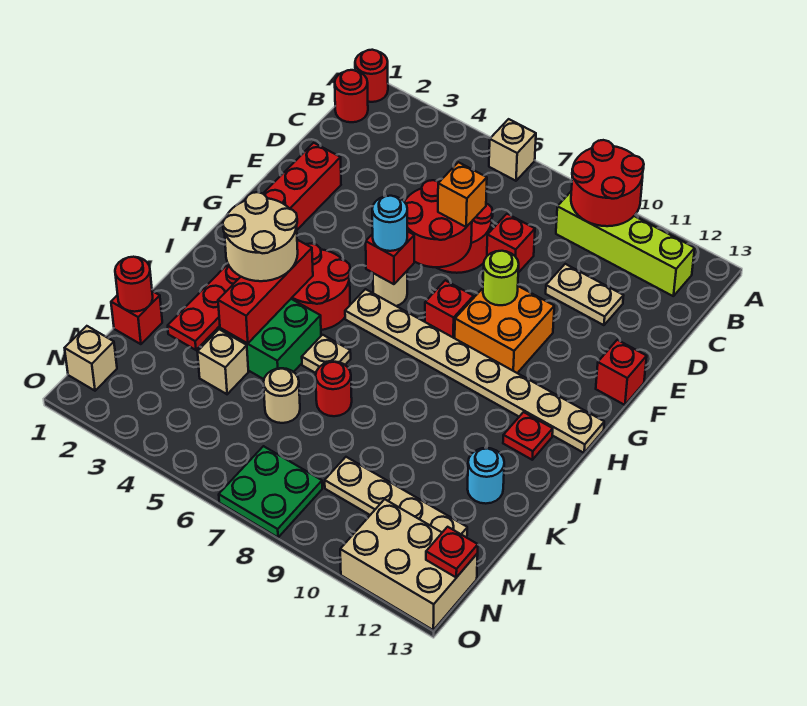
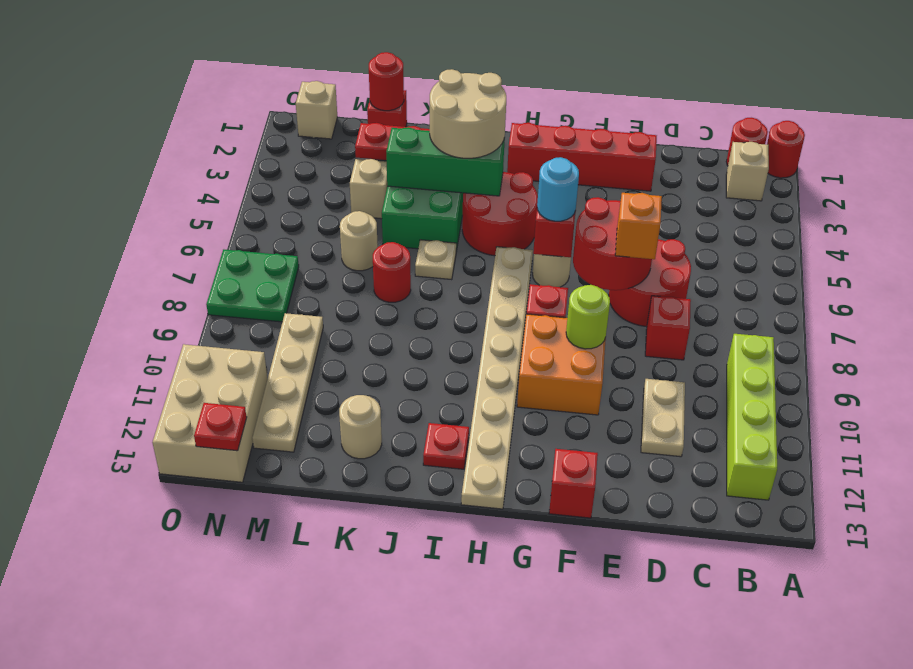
tan 1x1 brick [489,119,536,181] -> tan 1x1 brick moved to [726,142,769,201]
red 2x2 round brick [571,140,644,226] -> none
red 1x3 brick [218,240,313,344] -> green 1x3 brick [386,127,505,196]
cyan 1x1 round brick [468,448,504,504] -> tan 1x1 round brick [339,395,382,459]

